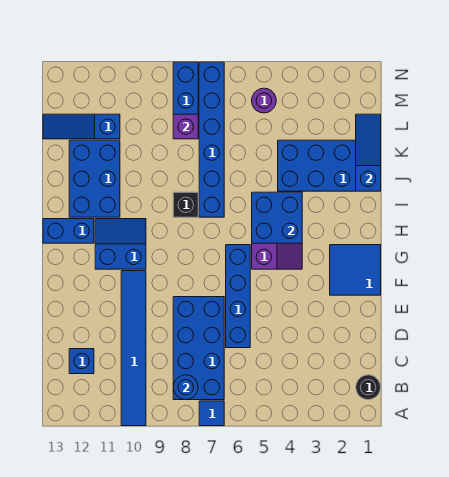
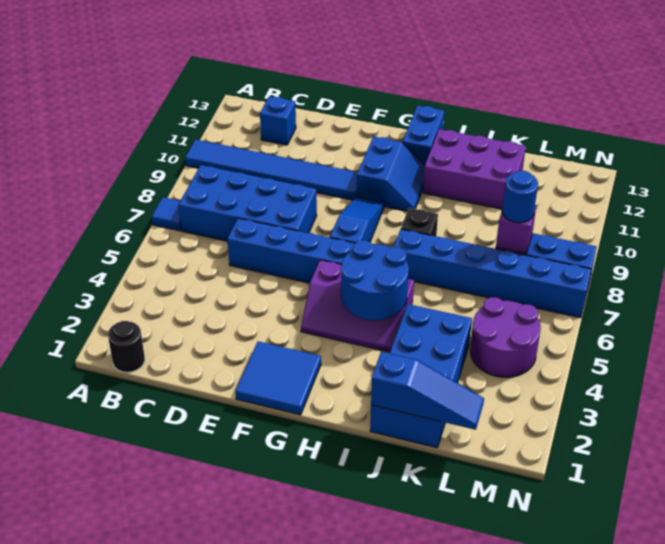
blue 1x1 round brick [173,375,198,400] -> blue 1x1 round brick moved to [502,171,538,223]
blue 2x2 brick [252,192,302,243] -> blue 2x2 round brick [341,240,409,320]
blue 2x3 brick [69,140,120,217] -> purple 2x3 brick [423,129,526,209]
blue 1x3 slope [43,114,120,139] -> blue 1x3 slope moved to [330,197,384,243]
purple 1x1 round brick [252,88,276,113] -> purple 2x2 round brick [470,297,541,377]

